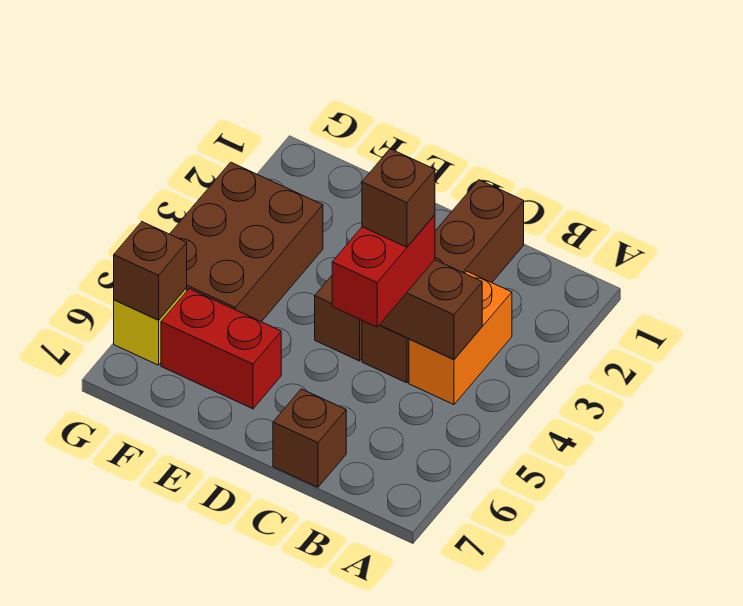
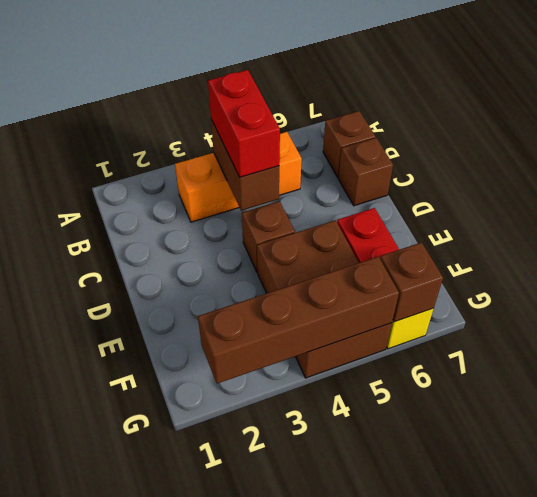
orange 1x2 brick [409,272,512,405] -> orange 1x3 brick [175,132,302,222]
brown 1x4 brick [362,180,524,383] -> brown 1x4 brick moved to [198,257,399,384]
red 1x2 brick [332,215,435,327] -> red 1x2 brick turned to [208,70,280,177]
brown 1x1 brick [362,149,435,247] -> brown 1x1 brick moved to [323,111,375,177]
brown 2x3 brick [170,162,323,322] -> brown 2x3 brick turned to [257,220,392,378]

